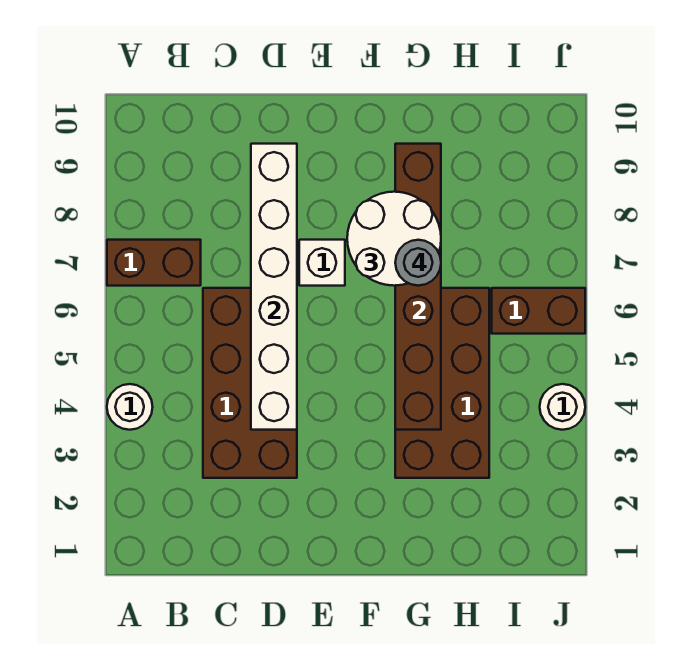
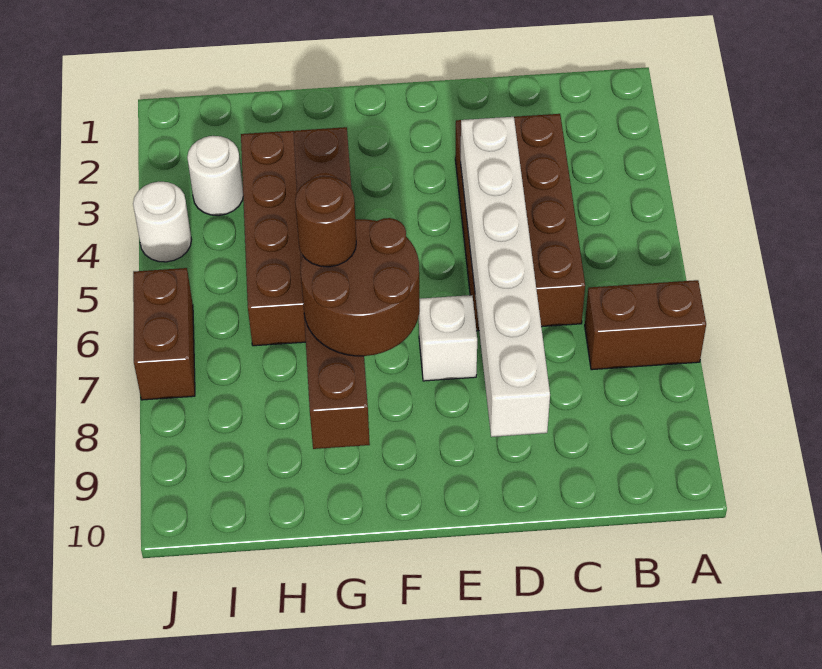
white 1x1 round brick [107,384,153,430] -> white 1x1 round brick moved to [187,136,243,216]
white 2x2 round brick [347,192,441,286] -> brown 2x2 round brick [300,218,420,356]
grey 1x1 round brick [395,240,441,286] -> brown 1x1 round brick [295,176,356,267]
brown 1x2 brick [492,288,585,334] -> brown 1x2 brick turned to [133,268,195,400]

